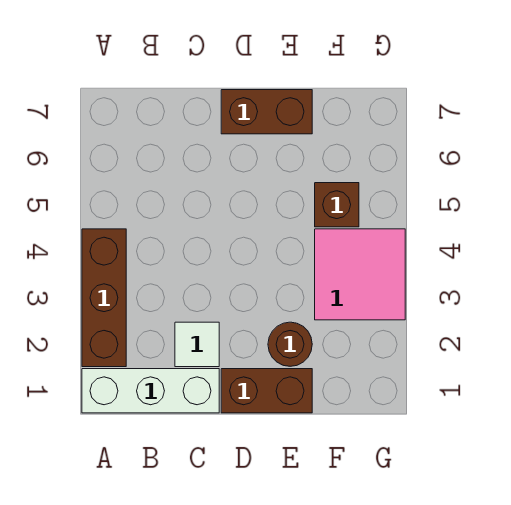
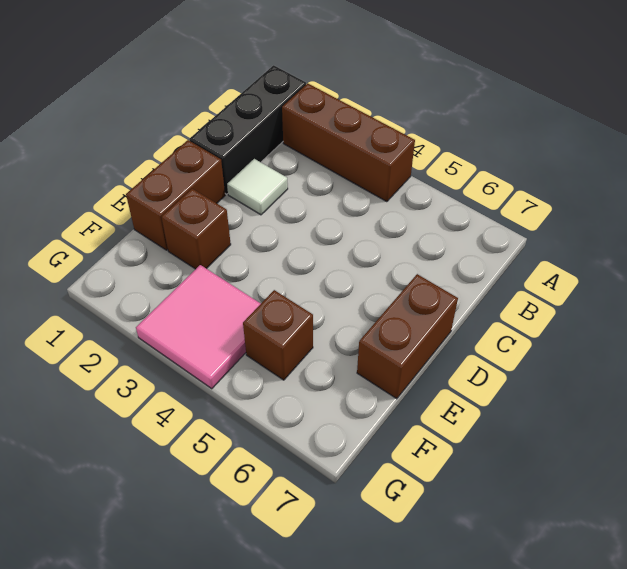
white 1x3 brick [82,369,219,413] -> black 1x3 brick [189,65,306,194]
brown 1x1 round brick [268,322,312,366] -> brown 1x1 brick [162,189,231,269]

